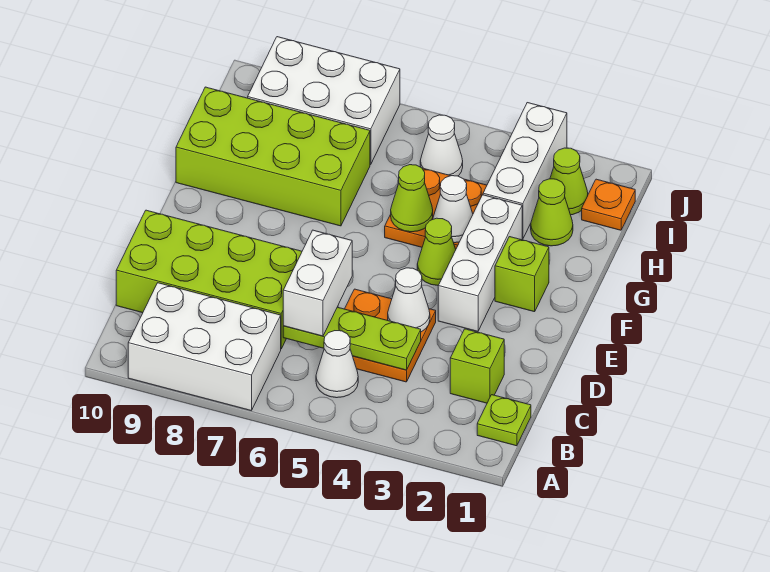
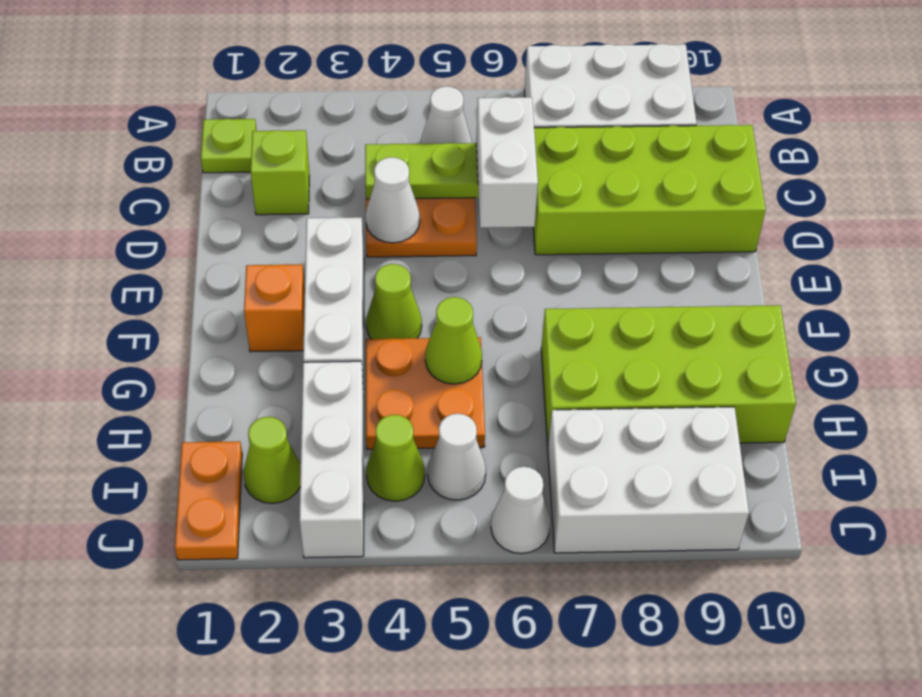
lime 1x1 brick [495,237,549,312] -> orange 1x1 brick [244,264,305,352]
white 1x1 cone [433,176,473,243] -> white 1x1 cone moved to [491,467,550,554]
lime 1x1 cone [531,179,573,246] -> lime 1x1 cone moved to [366,415,425,501]
orange 1x1 plate [582,179,635,230] -> orange 1x2 plate [175,441,242,560]

